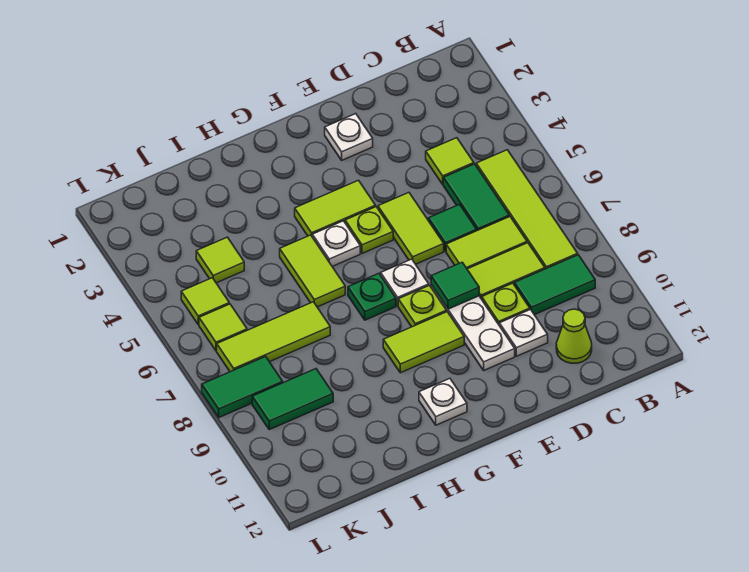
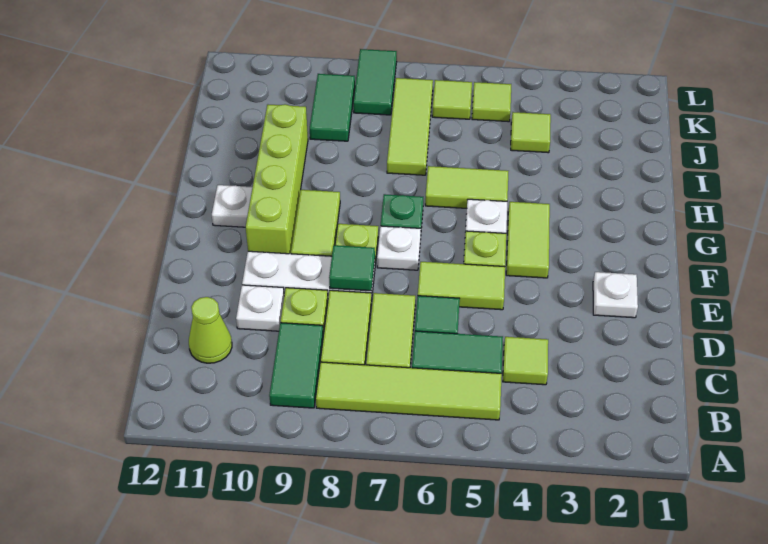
none -> lime 1x4 brick [246,104,308,254]

